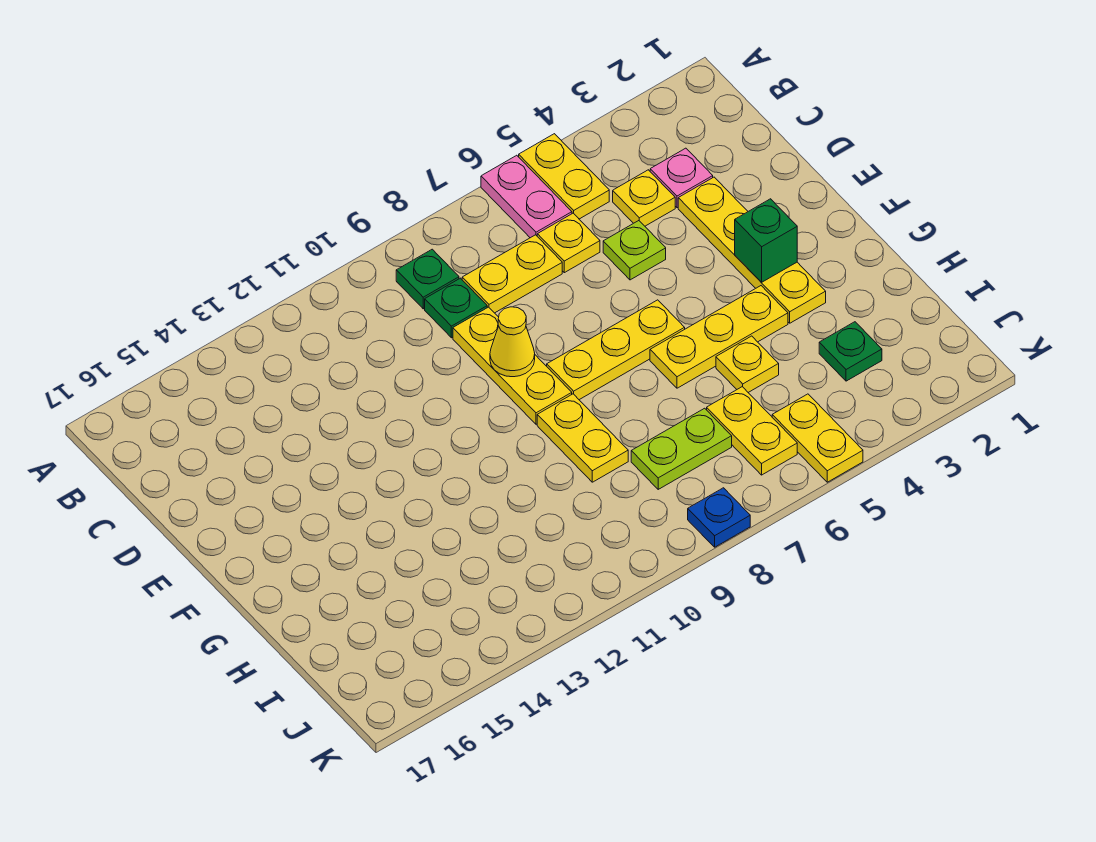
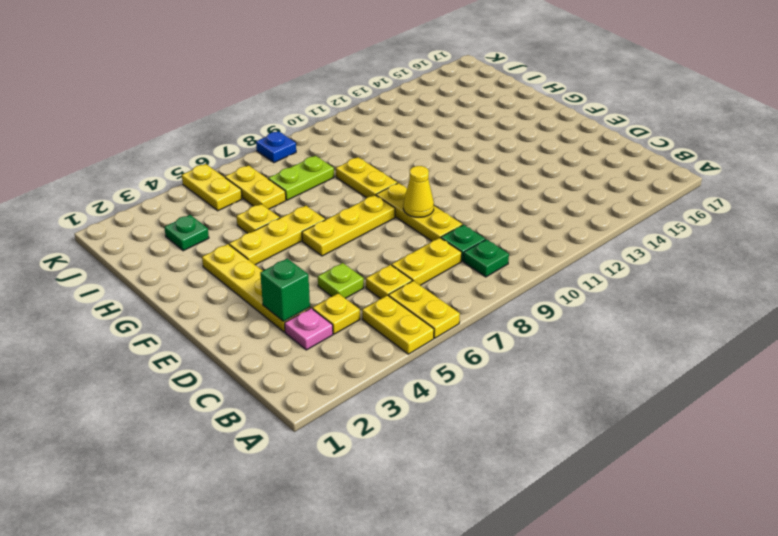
pink 1x2 plate [481,155,572,238] -> yellow 1x2 plate [389,281,460,338]
green 1x1 brick [735,199,797,282] -> green 1x1 brick moved to [260,259,310,321]

